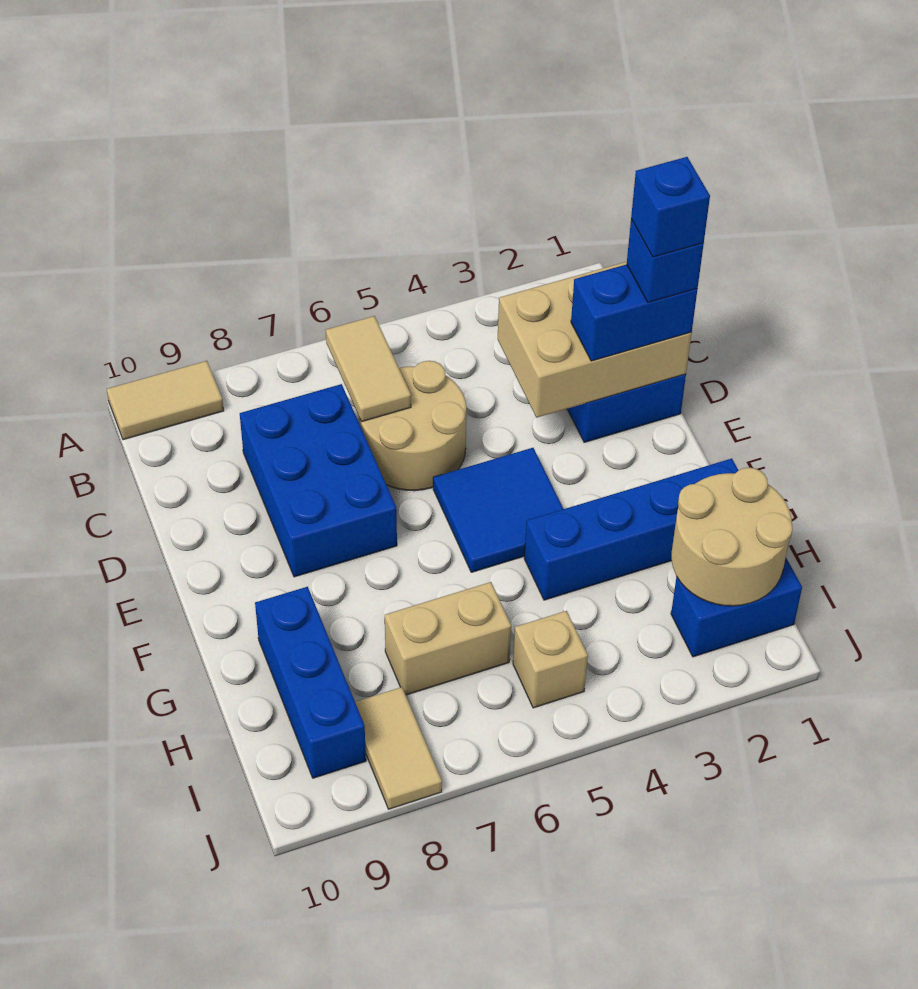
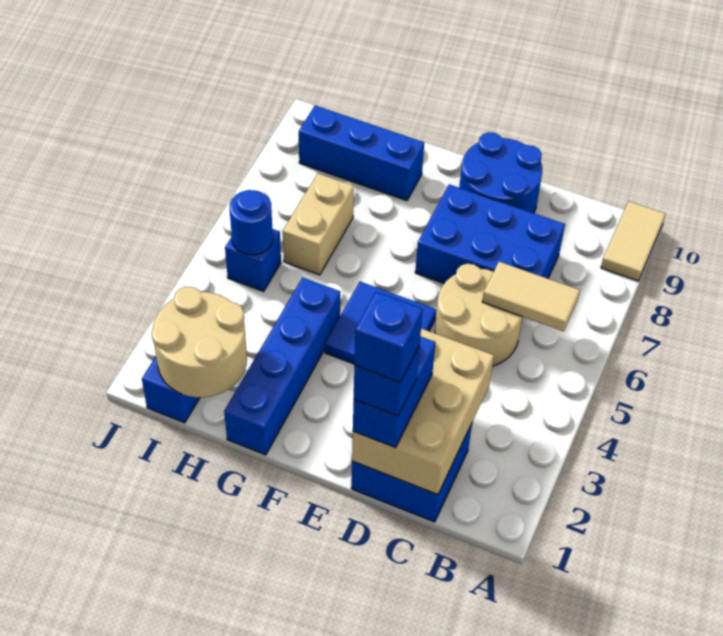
none -> blue 2x2 round brick [459,132,542,213]
tan 1x1 brick [513,611,588,708] -> blue 1x1 brick [225,229,281,291]
none -> blue 1x1 round brick [230,190,273,255]
tan 1x2 tile [355,687,442,809] -> none

